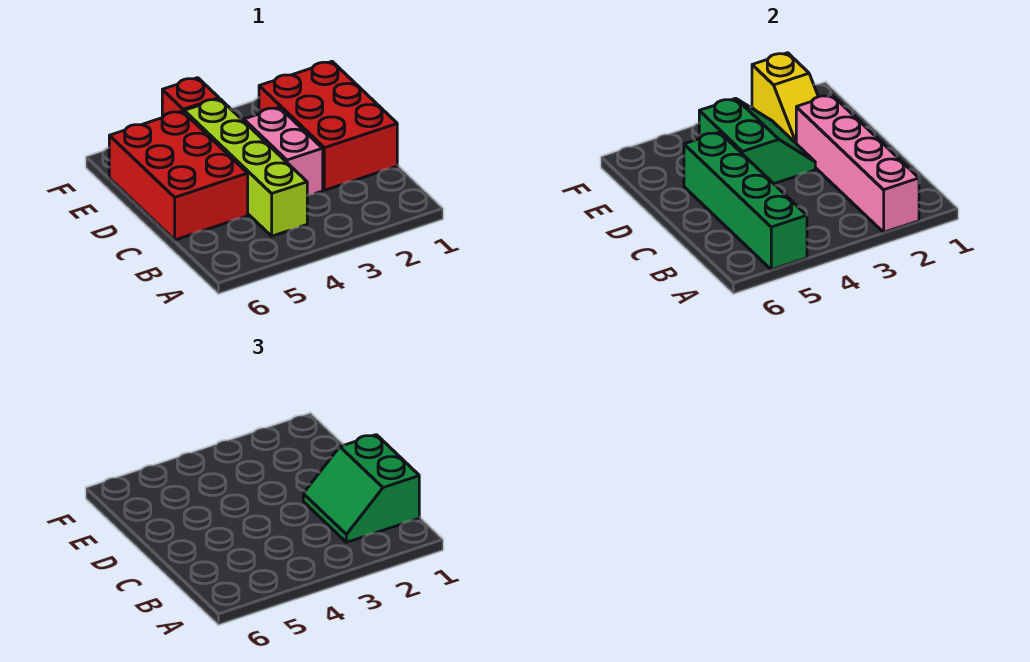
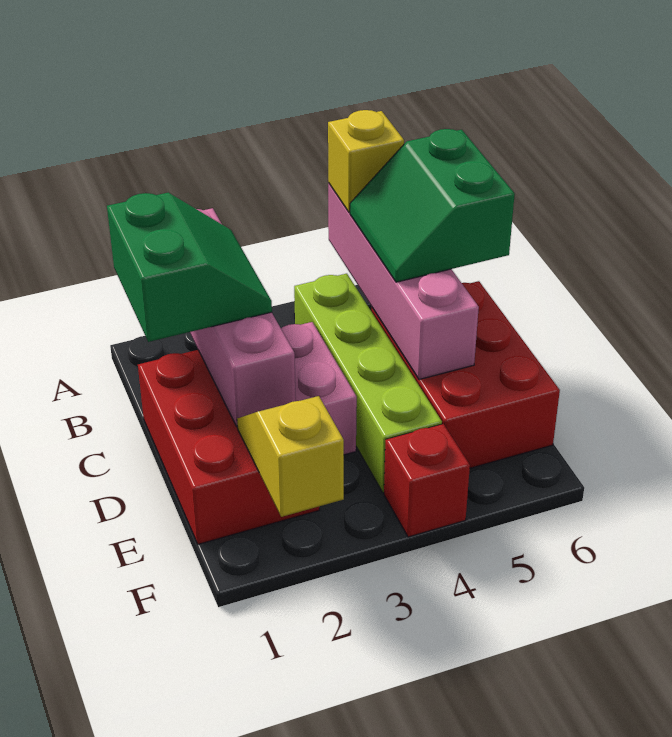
green 1x4 brick [684,132,807,270] -> pink 1x4 brick [328,183,479,380]
none -> yellow 1x1 brick [328,110,404,213]
green 2x2 slope [699,98,815,184] -> green 2x2 slope moved to [350,129,515,282]

